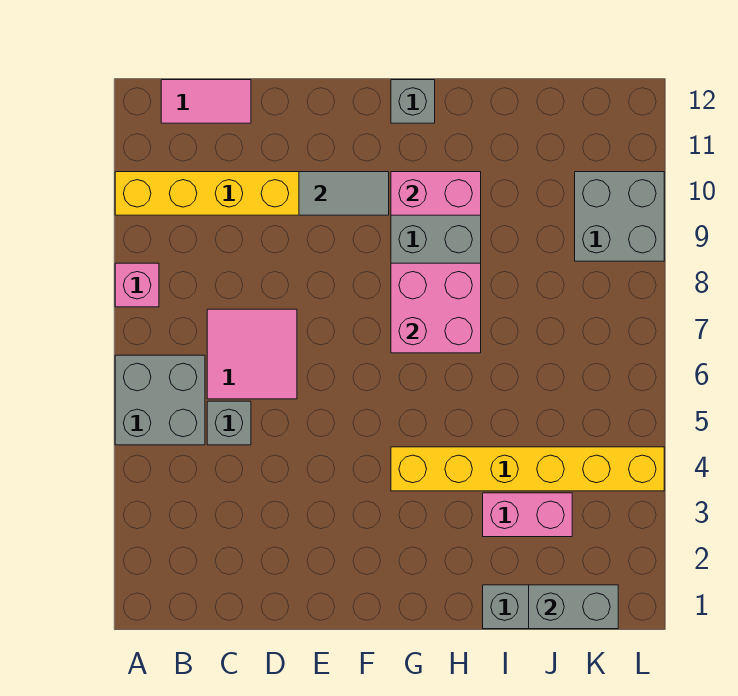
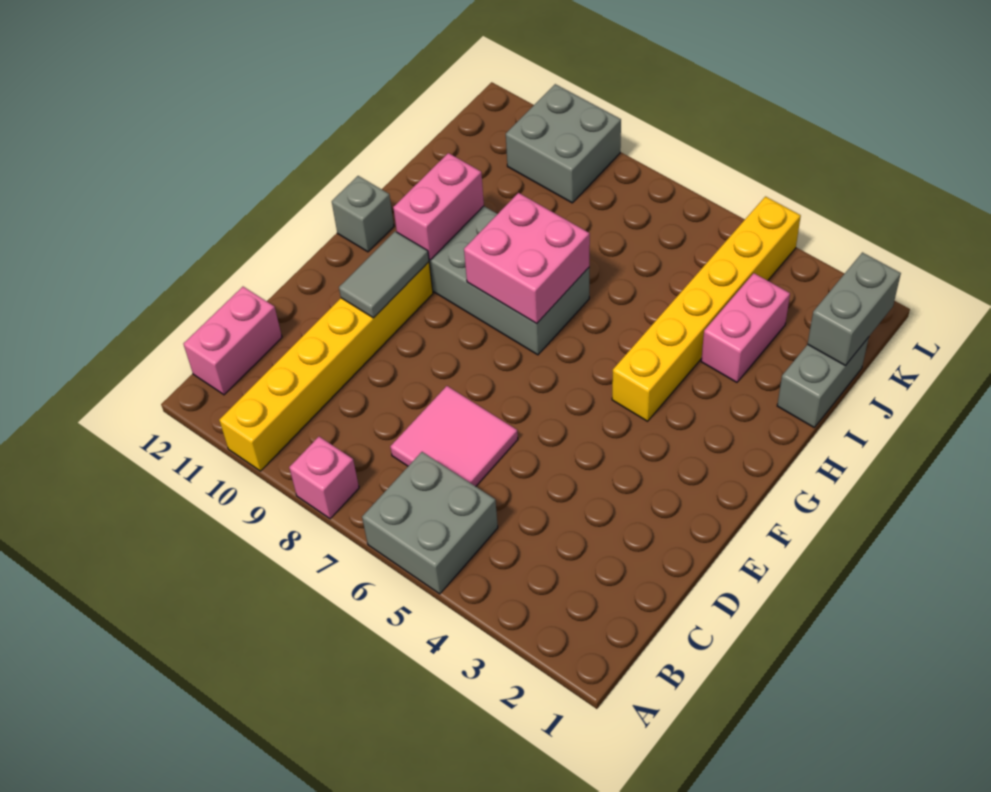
pink 1x2 tile [161,80,251,123] -> pink 1x2 brick [183,287,282,395]
grey 1x1 brick [207,401,251,445] -> none

